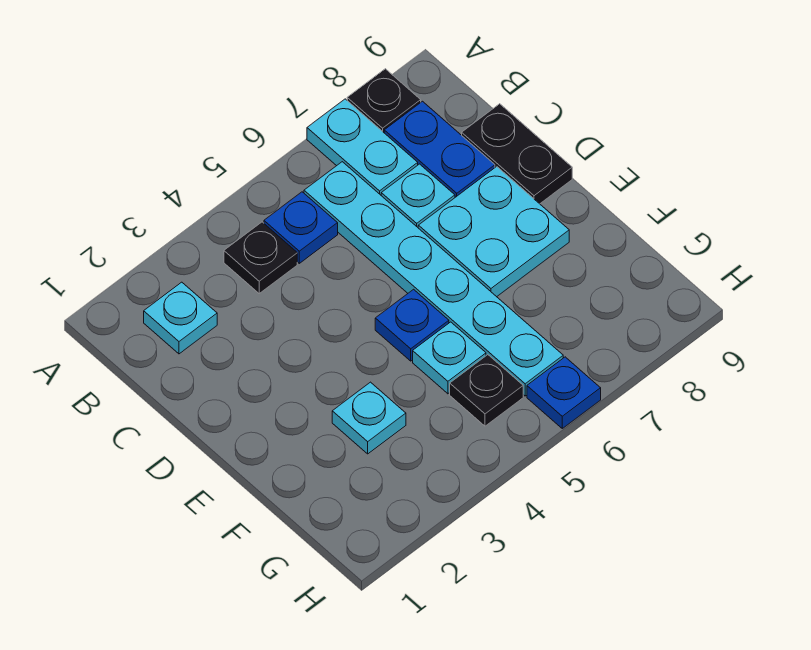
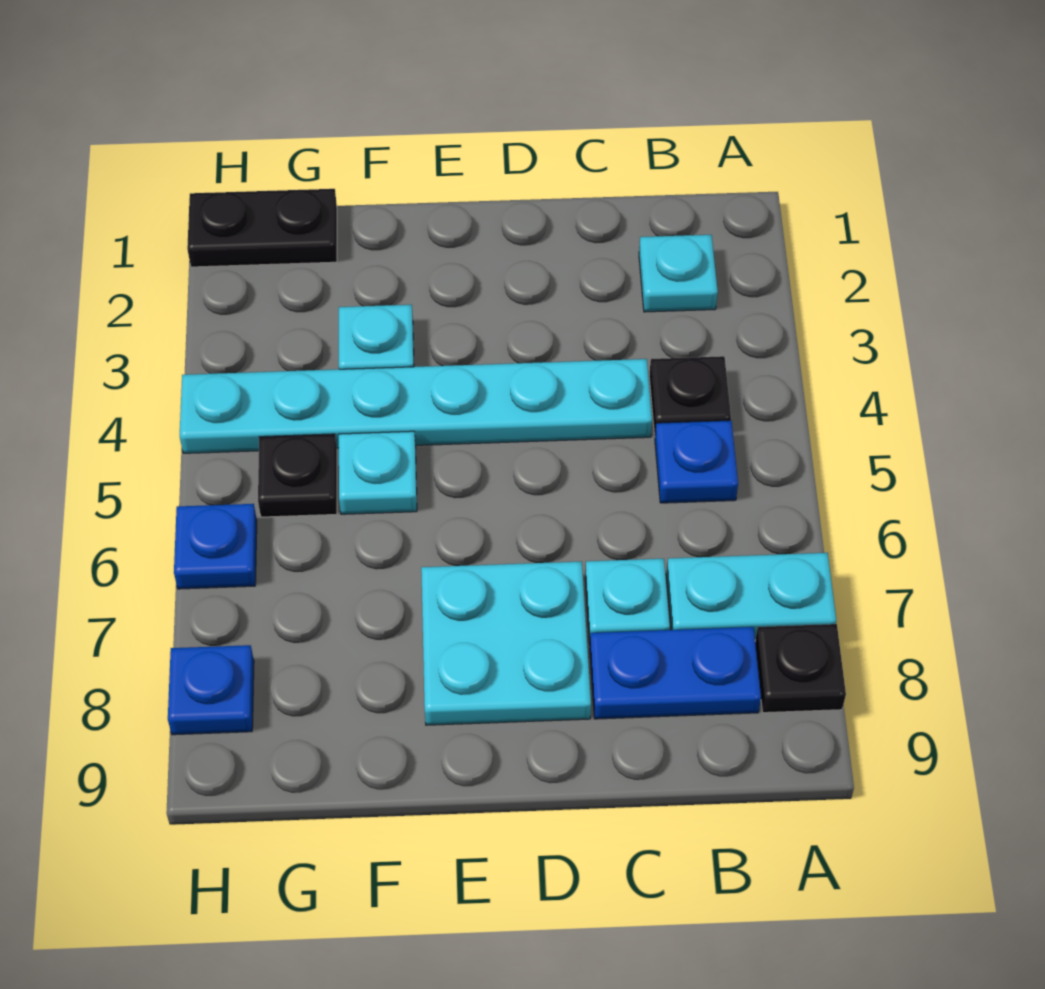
cyan 1x6 plate [304,162,563,396] -> cyan 1x6 plate moved to [180,359,652,453]
black 1x2 plate [462,104,572,204] -> black 1x2 plate moved to [187,189,337,267]
blue 1x1 plate [375,289,449,361] -> blue 1x1 plate moved to [168,645,254,735]

